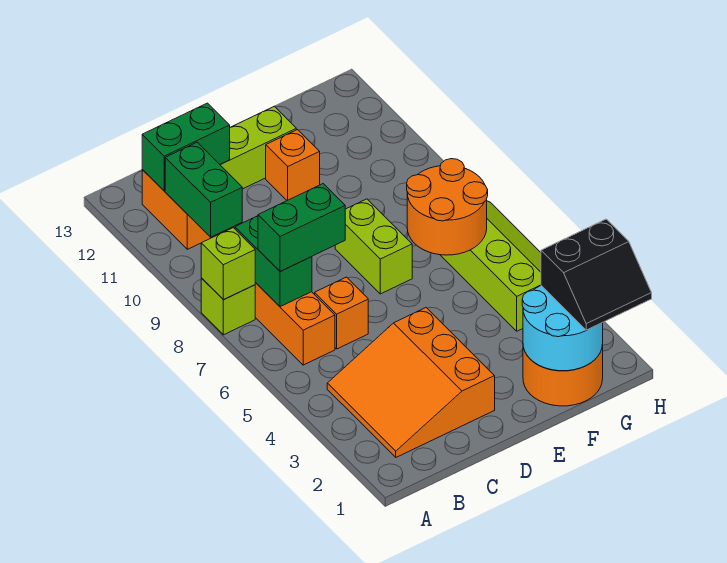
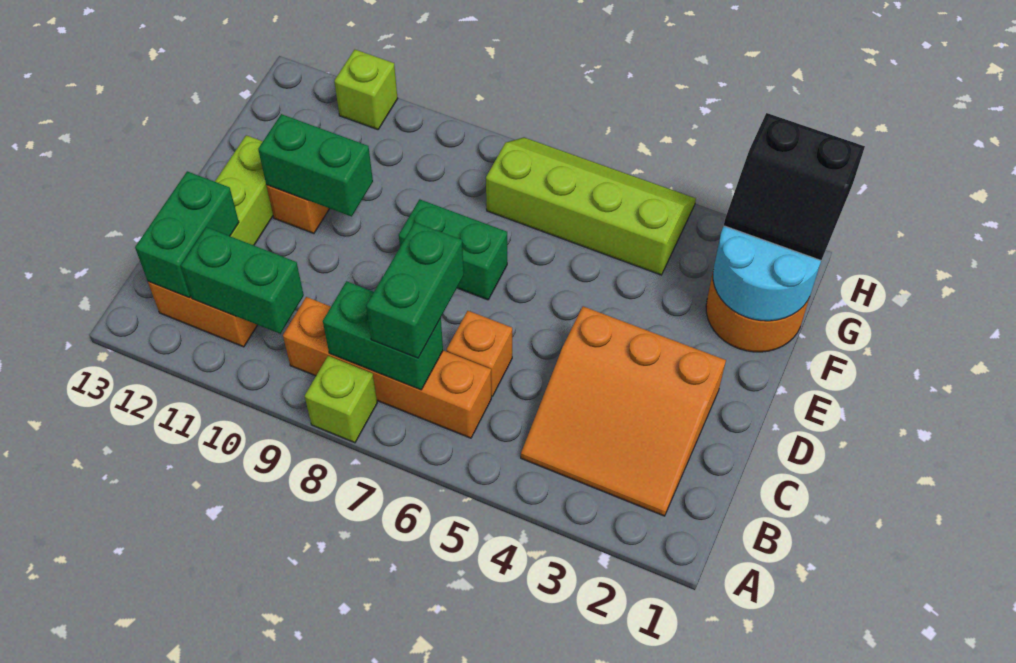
lime 1x1 brick [201,228,255,300] -> lime 1x1 brick moved to [334,50,398,130]
lime 1x2 brick [335,199,412,294] -> green 1x2 brick [399,199,507,300]
none -> green 1x2 brick [258,114,373,217]
orange 2x2 round brick [407,159,488,255] -> none
black 2x2 slope [541,219,652,330] -> black 2x2 slope turned to [724,113,865,260]

